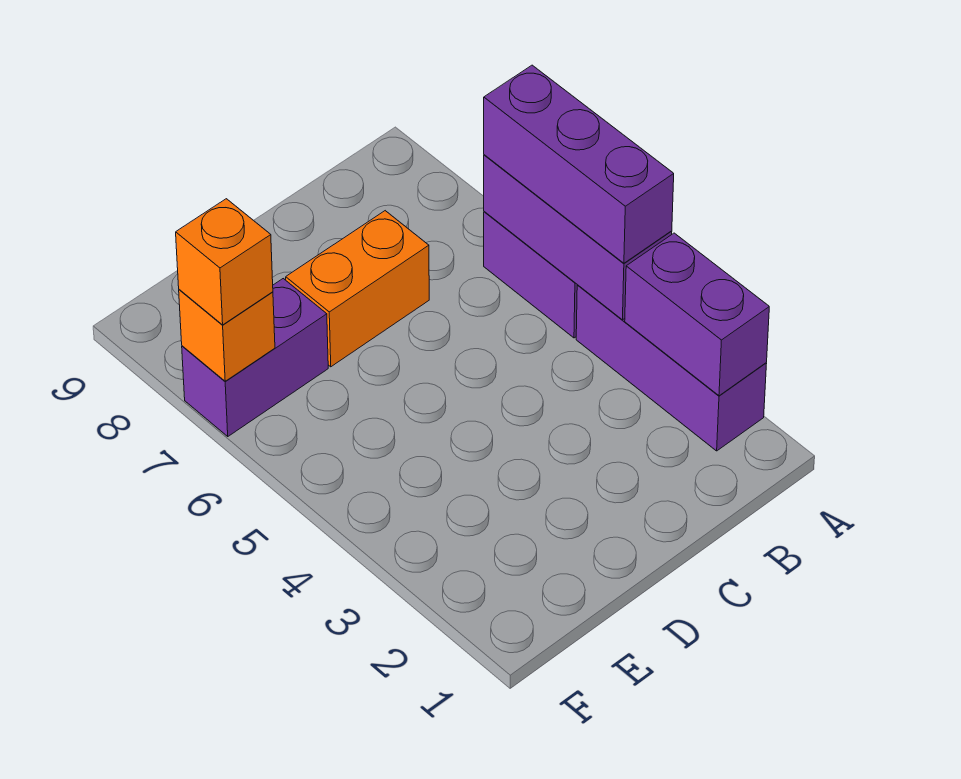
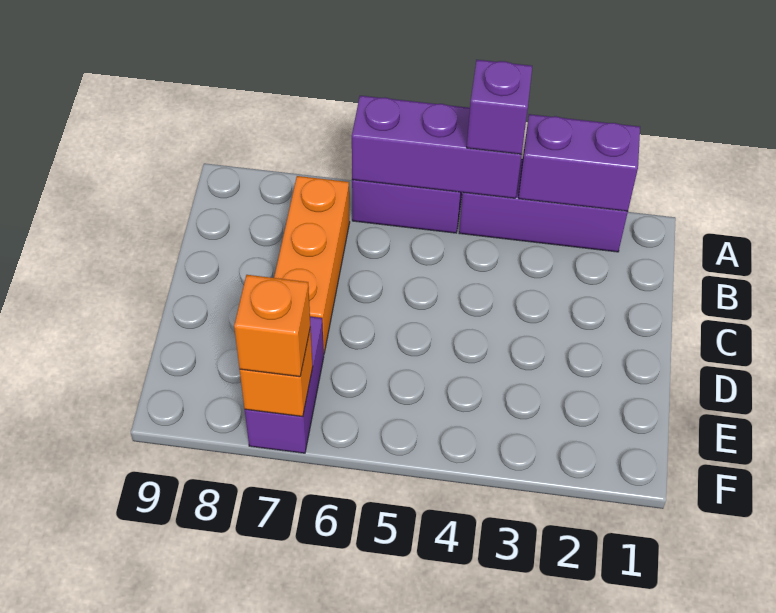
purple 1x3 brick [484,65,674,263] -> purple 1x1 brick [467,60,532,154]
orange 1x2 brick [286,211,429,367] -> orange 1x3 brick [274,176,350,353]

